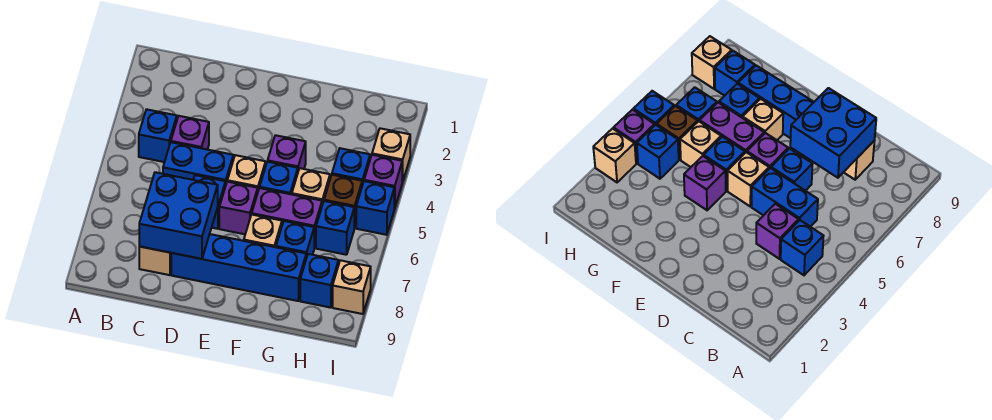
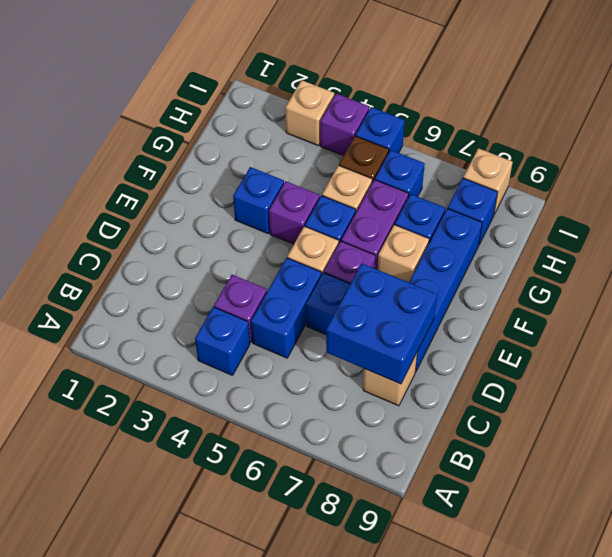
blue 1x1 brick [332,148,370,185] -> blue 1x1 brick moved to [233,167,284,234]

